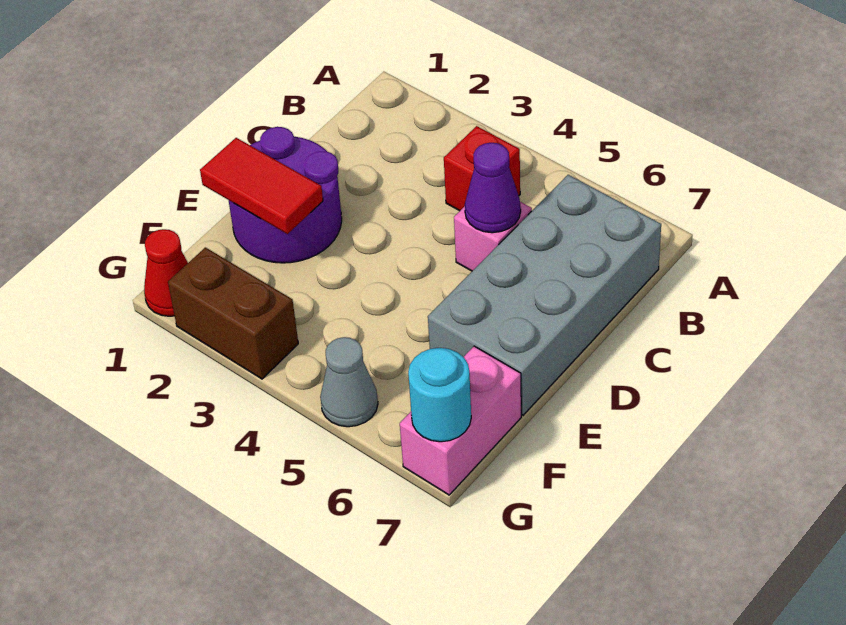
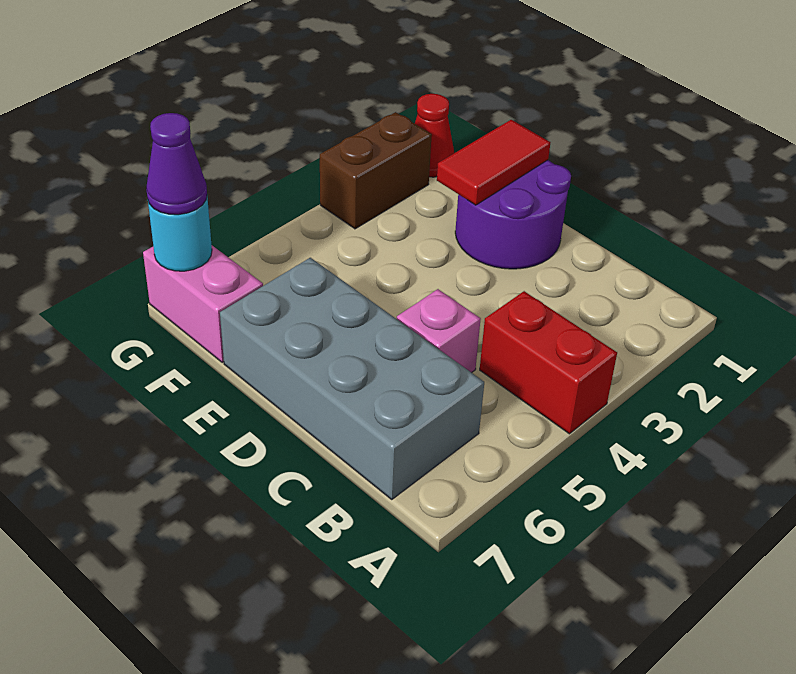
red 1x1 brick [444,126,520,211] -> red 1x2 brick [480,291,617,434]
purple 1x1 cone [465,143,521,233] -> purple 1x1 cone moved to [146,113,207,215]
grey 1x1 cone [320,337,378,427] -> none

